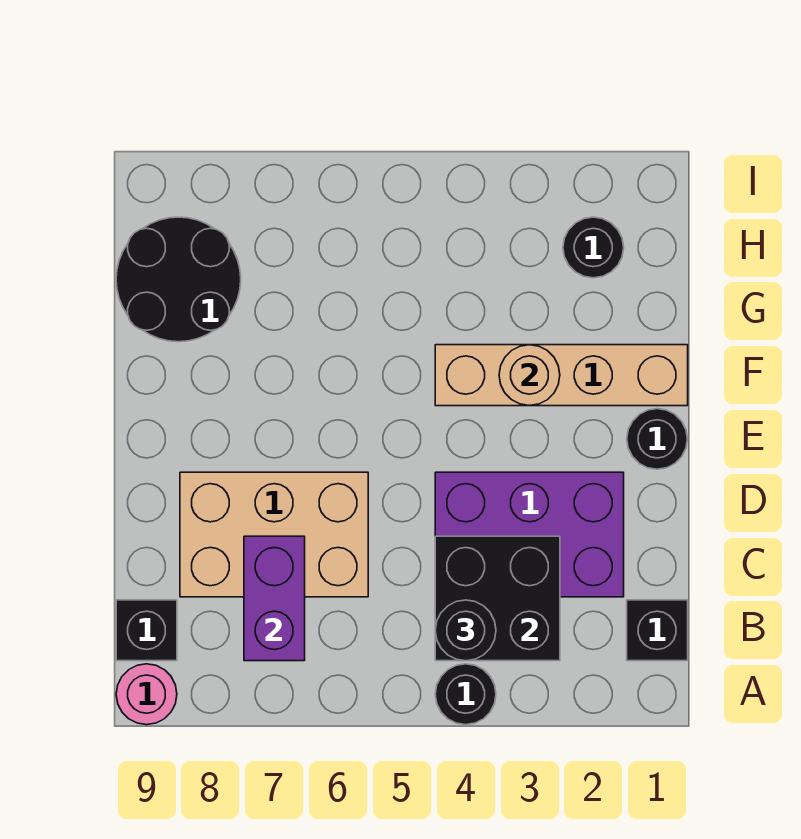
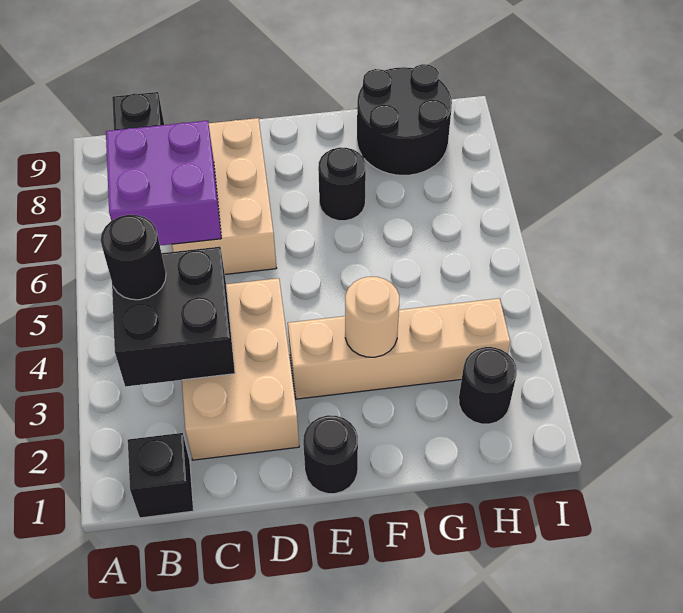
black 1x1 round brick [435,664,496,725] -> black 1x1 round brick moved to [318,147,366,221]
pink 1x1 round brick [116,664,177,725] -> none
purple 1x2 brick [244,536,305,661] -> purple 2x2 brick [106,121,221,245]
purple 2x3 brick [435,472,624,597] -> tan 2x3 brick [182,278,299,460]
tan 1x4 brick [435,345,688,406] -> tan 1x4 brick turned to [288,298,510,399]

